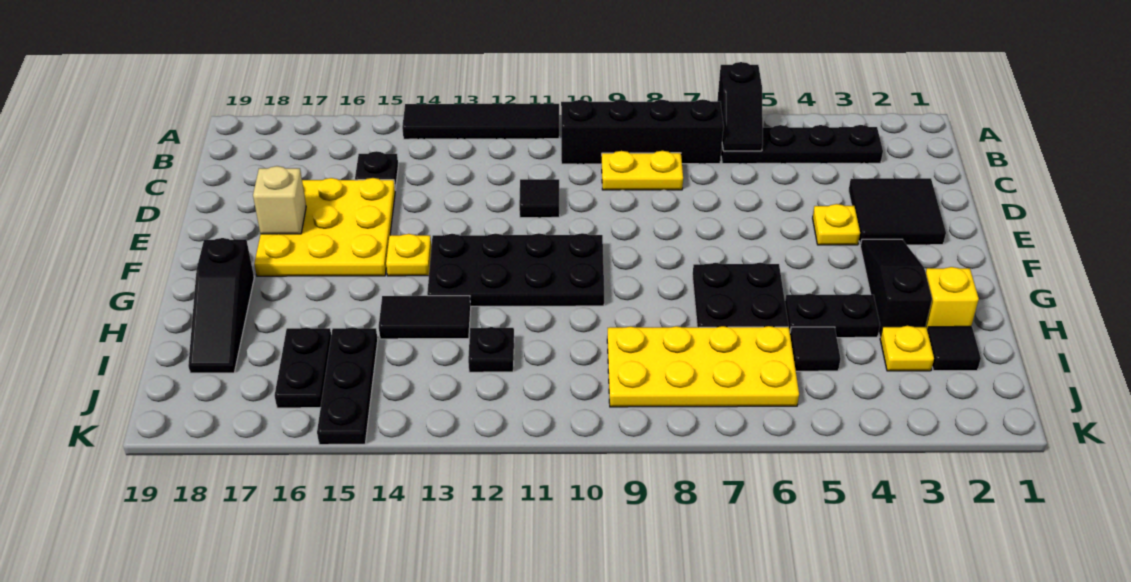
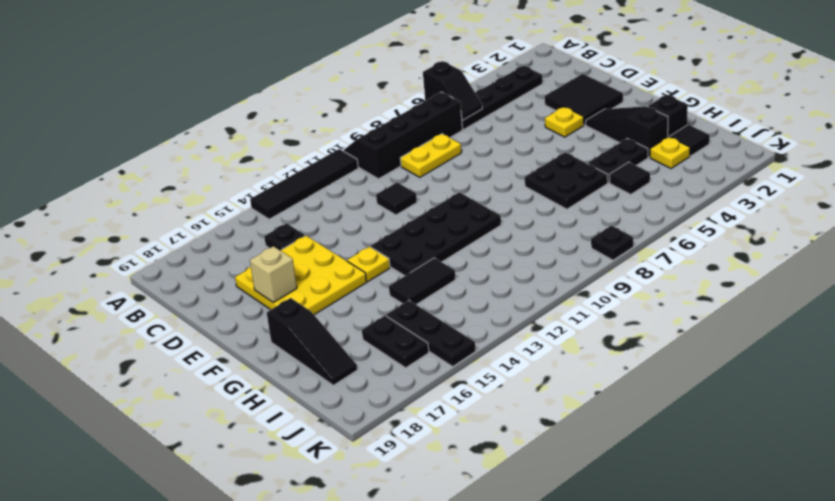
yellow 1x1 brick [926,267,979,331] -> black 1x1 brick [648,95,688,137]
yellow 2x4 plate [607,326,799,407] -> none
black 1x1 plate [468,327,514,372] -> black 1x1 plate moved to [591,226,634,260]

